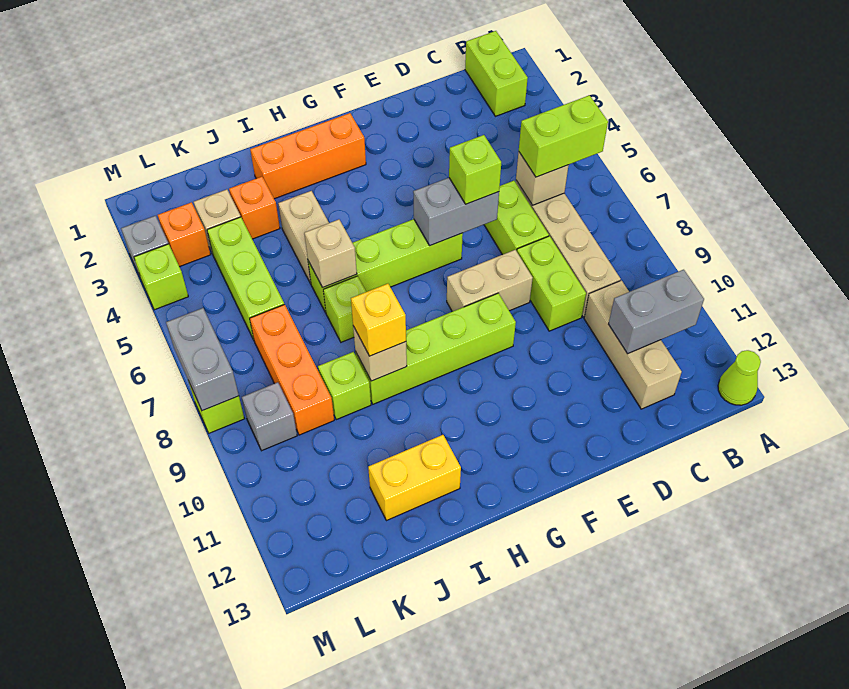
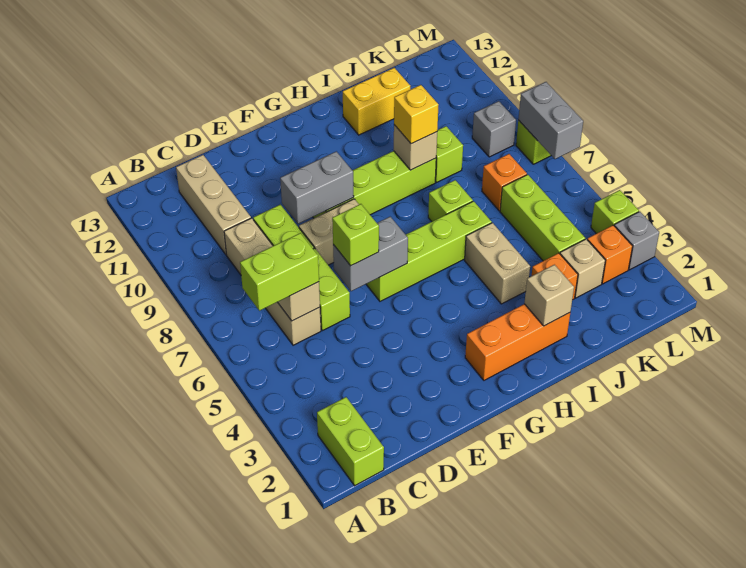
lime 1x1 cone [718,350,761,405] -> none
grey 1x2 brick [609,270,704,354] -> grey 1x2 brick moved to [280,151,354,224]
tan 1x1 brick [304,219,357,288] -> tan 1x1 brick moved to [524,265,574,326]
orange 1x3 brick [250,304,334,435] -> orange 1x1 brick [482,154,527,211]

